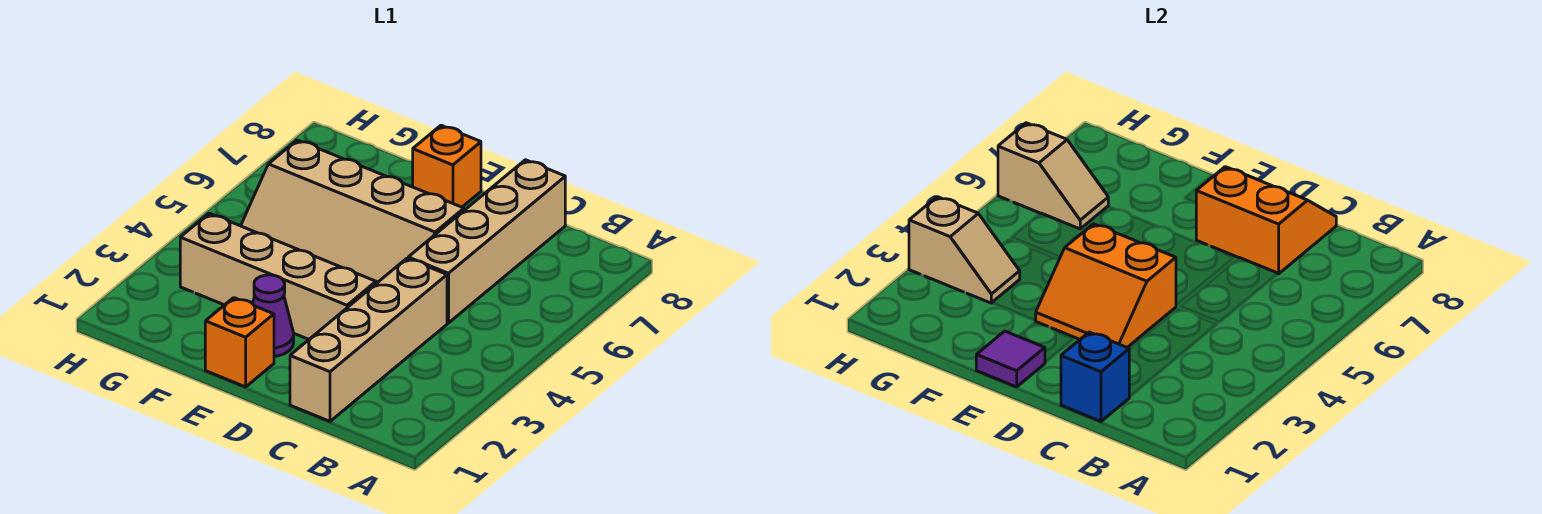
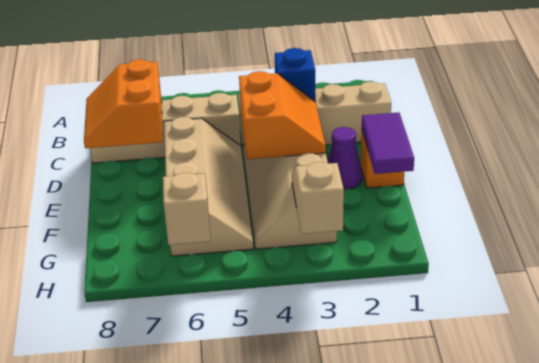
blue 1x1 brick [1061,332,1129,421] -> blue 1x1 brick moved to [275,48,316,102]
purple 1x1 tile [976,331,1045,387] -> purple 1x2 tile [362,112,414,174]
orange 1x1 brick [413,125,481,207] -> none

